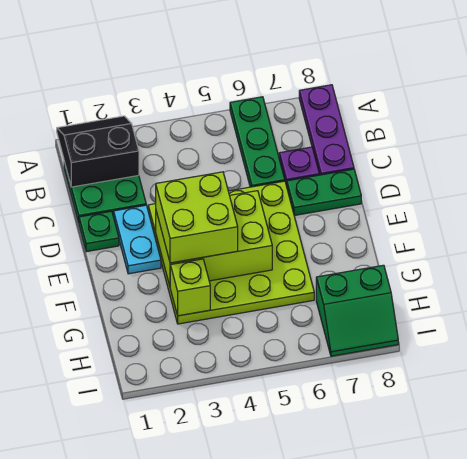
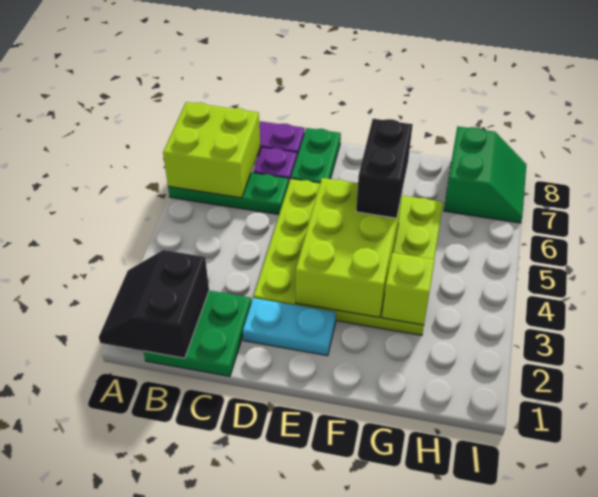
green 1x1 plate [79,211,119,252] -> none
lime 2x2 brick [156,172,238,263] -> lime 2x2 brick moved to [163,102,260,198]
none -> black 1x2 brick [356,119,413,218]

